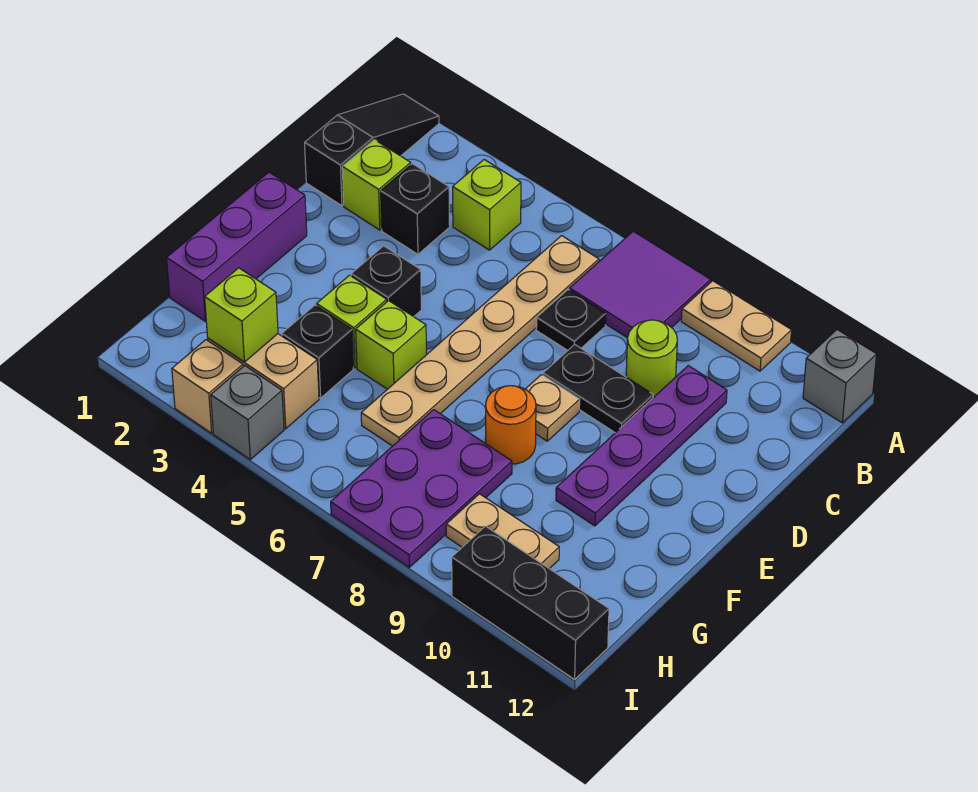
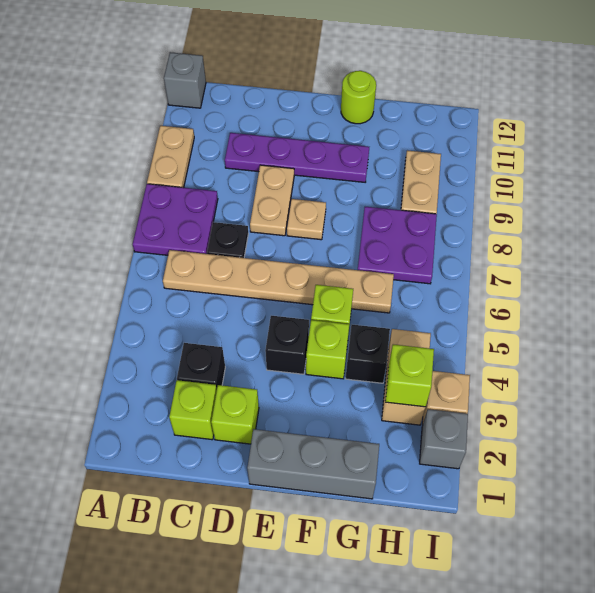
black 1x3 slope [305,94,439,206] -> none
purple 2x2 tile [570,231,711,338] -> purple 2x2 plate [133,184,218,255]
lime 1x1 brick [453,160,521,250] -> lime 1x1 brick moved to [211,385,259,444]
lime 1x1 round brick [626,320,677,398] -> lime 1x1 round brick moved to [341,71,376,124]
black 1x2 plate [543,345,653,433] -> tan 1x2 plate [250,165,294,236]
purple 1x3 brick [167,172,307,321] -> grey 1x3 brick [247,429,379,499]
orange 1x1 round brick [486,386,536,464] -> none
purple 2x3 plate [331,410,512,567] -> purple 2x2 plate [358,207,437,284]
grey 1x1 brick [211,366,284,460] -> grey 1x1 brick moved to [420,409,468,469]
black 1x3 brick [452,526,609,679] -> none

